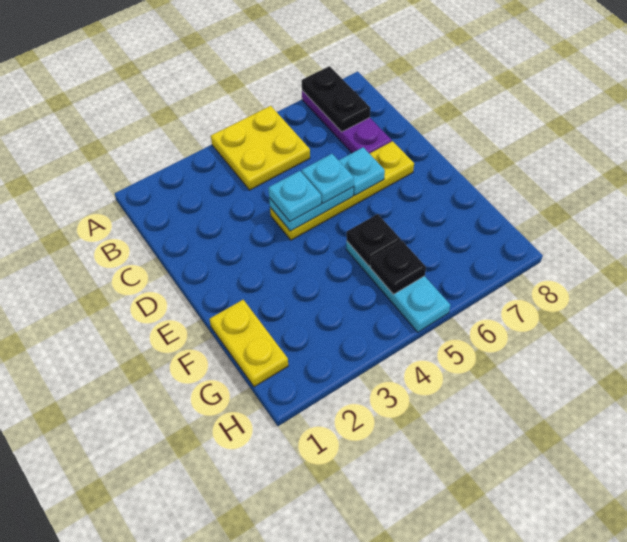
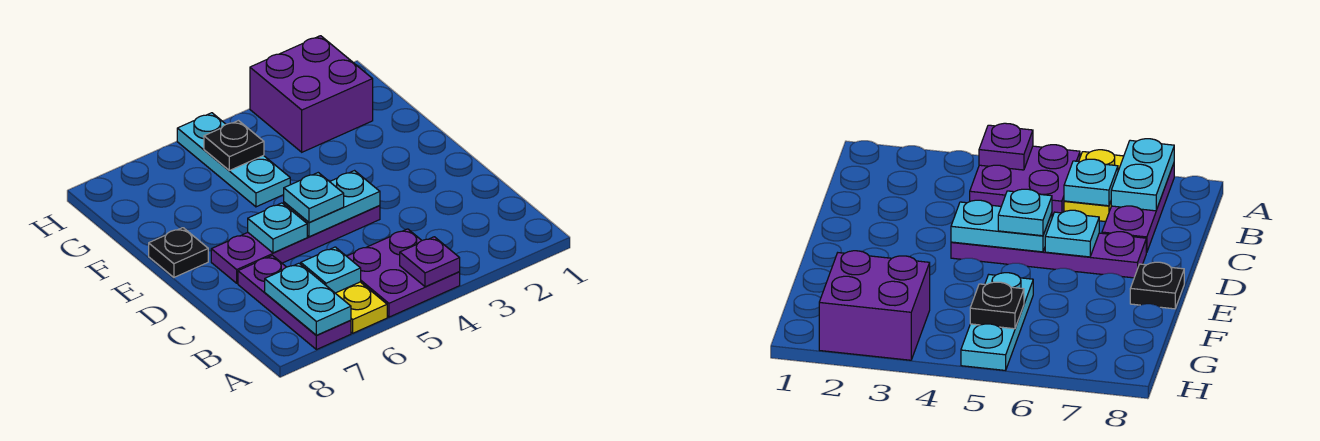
yellow 2x2 plate [211,106,310,190] -> purple 2x2 plate [347,229,460,317]
none -> purple 1x1 plate [400,237,460,287]
black 1x2 plate [302,66,370,132] -> cyan 1x2 plate [265,263,351,335]
yellow 1x4 plate [270,141,414,240] -> purple 1x4 plate [211,206,380,283]
cyan 1x1 plate [268,171,321,221] -> cyan 1x1 plate moved to [301,247,361,293]
yellow 1x2 plate [209,300,288,387] -> yellow 1x2 plate moved to [336,282,387,333]
black 1x1 plate [347,214,401,266] -> black 1x1 plate moved to [149,228,208,277]
none -> purple 2x2 brick [250,36,373,152]

